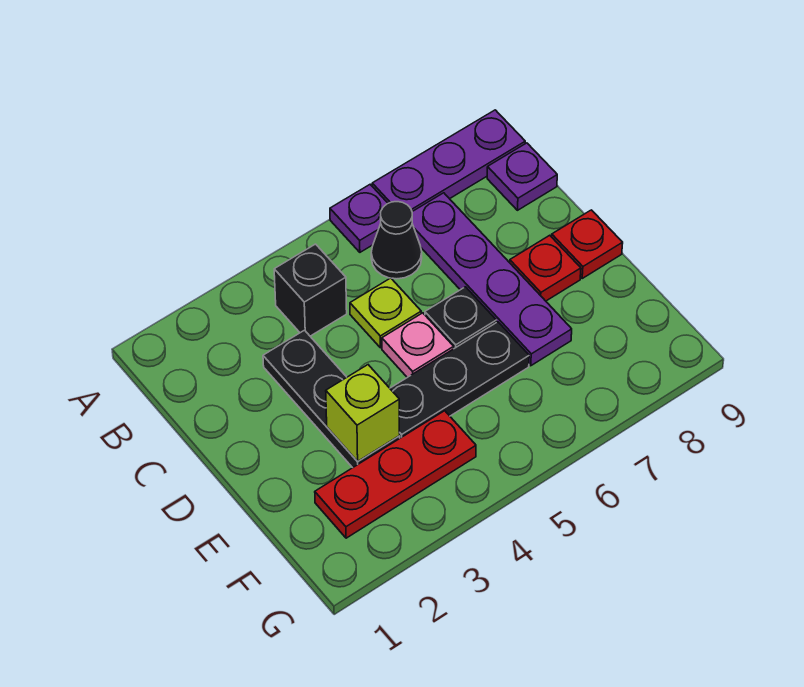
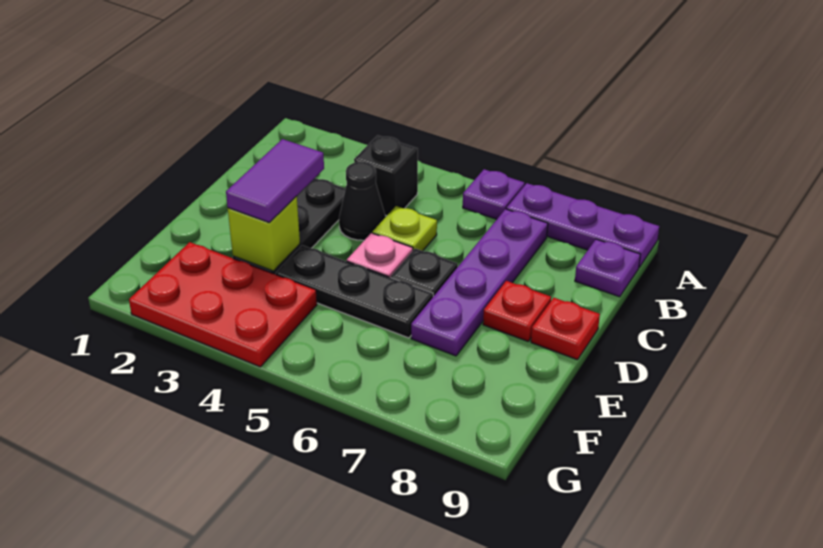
black 1x1 cone [371,202,422,279] -> black 1x1 cone moved to [339,162,385,240]
none -> purple 1x2 tile [226,139,324,222]
red 1x3 plate [315,411,476,538] -> red 2x3 plate [129,242,317,367]

